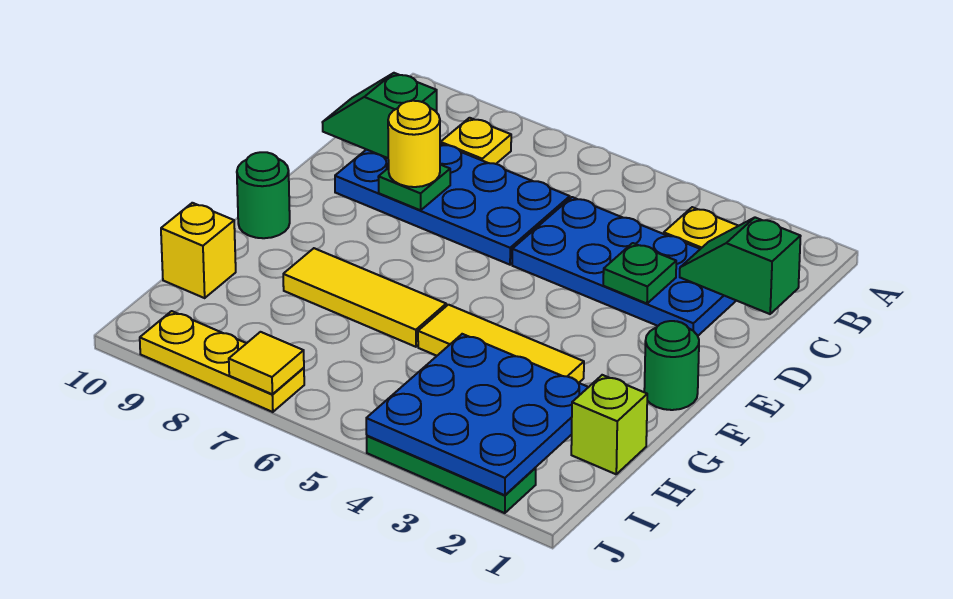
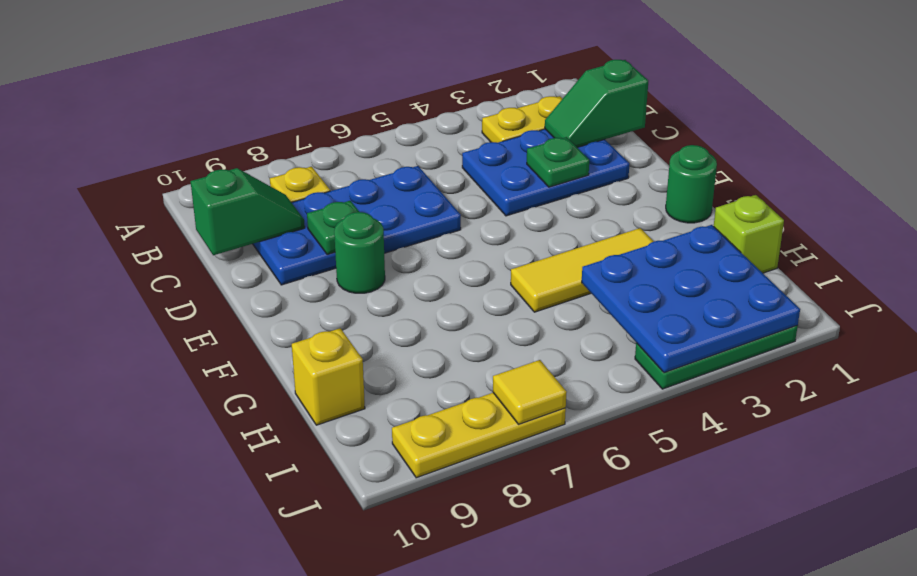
blue 2x4 plate [512,197,736,336] -> blue 2x3 plate [462,129,630,216]
green 1x2 slope [322,73,437,158] -> green 1x2 slope turned to [191,168,305,255]
yellow 1x1 round brick [388,101,440,187] -> none
green 1x1 round brick [237,152,290,238] -> green 1x1 round brick moved to [334,212,385,293]
yellow 1x3 tile [283,248,446,347] -> none

